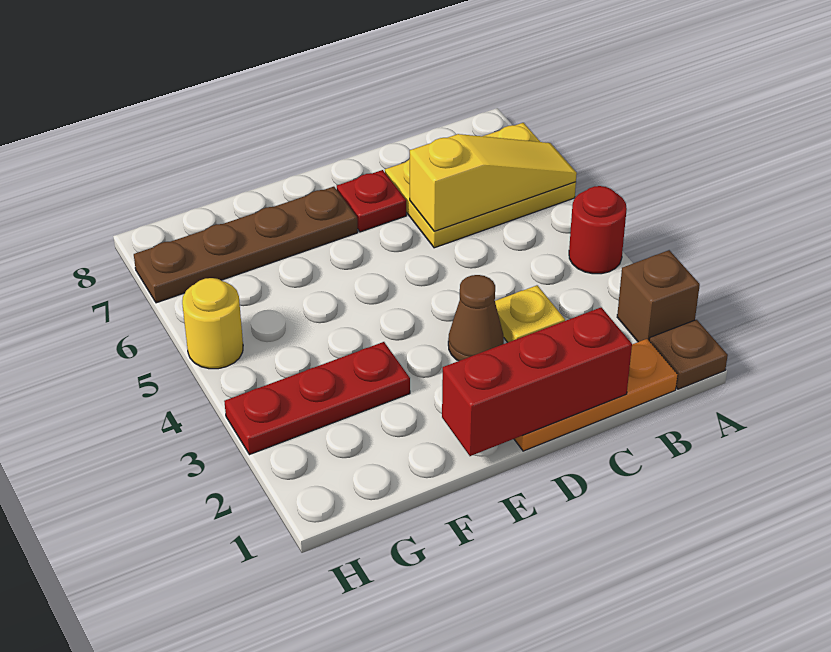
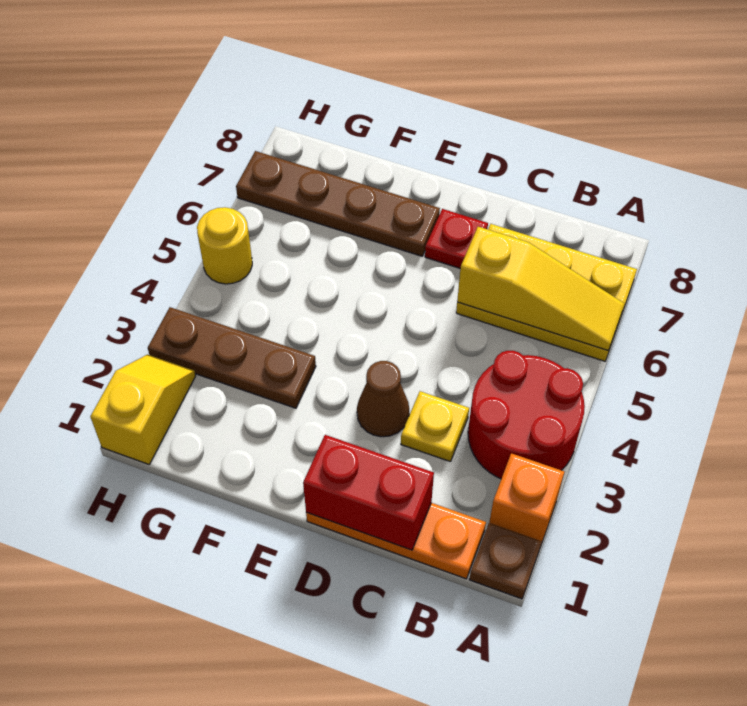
brown 1x1 brick [617,250,700,342] -> orange 1x1 brick [489,453,564,544]
red 1x1 round brick [569,186,627,274] -> red 2x2 round brick [468,351,585,479]
red 1x3 brick [442,307,632,456] -> red 1x2 brick [303,435,434,550]
red 1x3 plate [224,342,410,455] -> brown 1x3 plate [148,307,316,408]
none -> yellow 1x2 slope [90,354,196,464]

